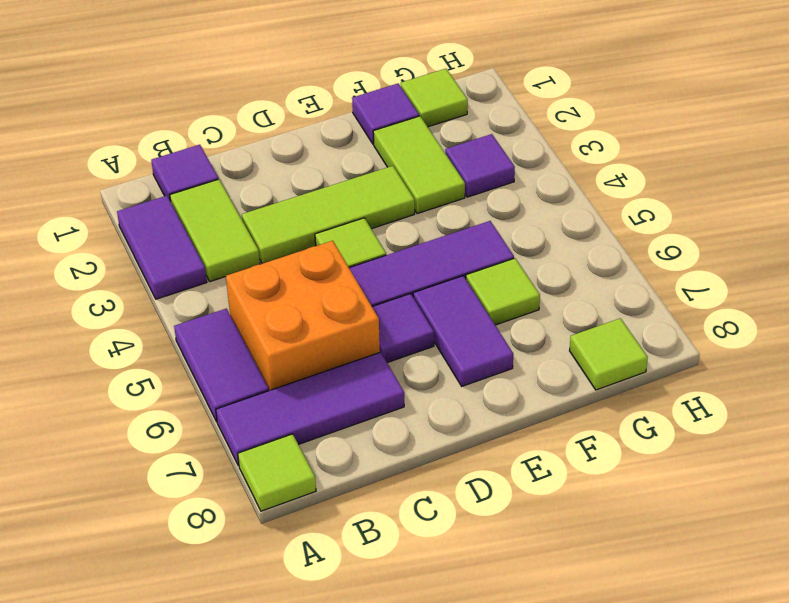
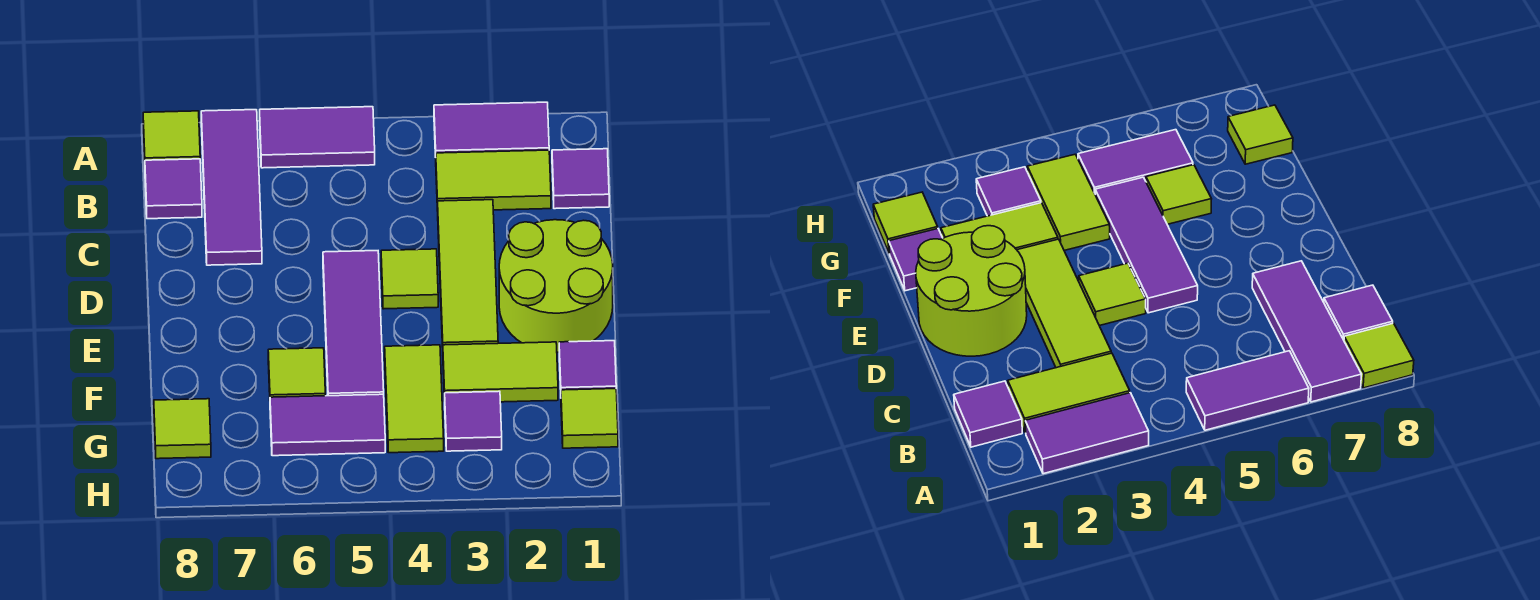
orange 2x2 brick [226,241,380,391] -> none
none -> lime 2x2 round brick [499,220,613,352]
purple 1x1 tile [372,294,434,363] -> purple 1x1 tile moved to [145,159,202,219]
purple 1x2 tile [413,276,513,386] -> purple 1x2 tile moved to [270,394,385,456]
none -> lime 1x2 tile [385,345,444,453]

